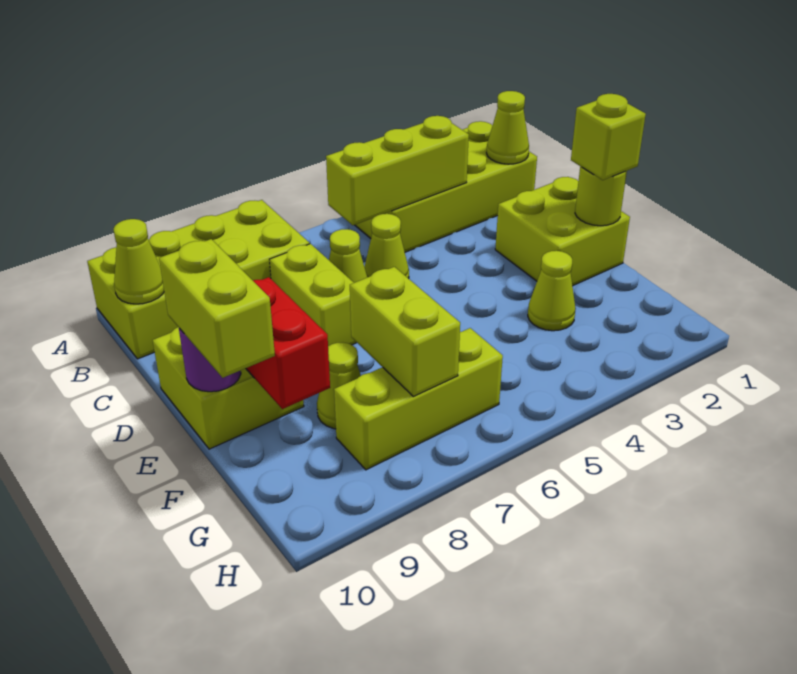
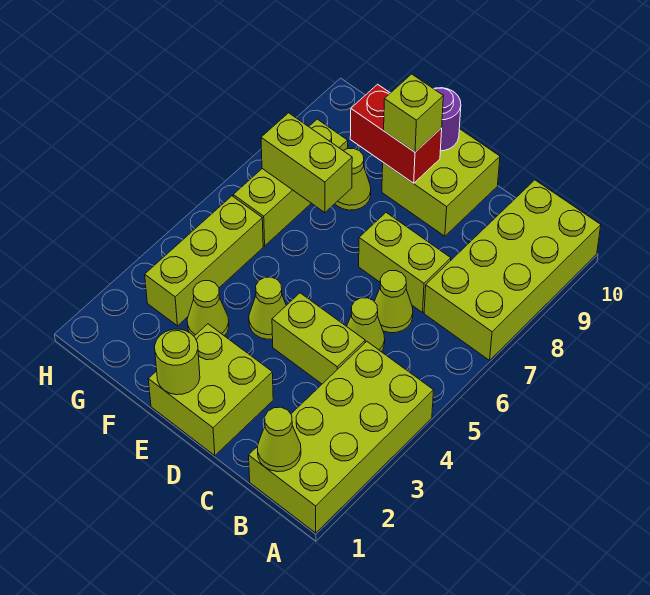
lime 1x3 brick [326,116,469,225] -> lime 1x3 brick moved to [145,196,263,326]
lime 1x1 cone [114,219,164,304] -> lime 1x1 cone moved to [249,277,286,339]
lime 1x1 brick [571,94,646,180] -> lime 1x1 brick moved to [384,74,443,152]
lime 1x2 brick [159,239,275,378] -> lime 1x2 brick moved to [272,293,365,384]

